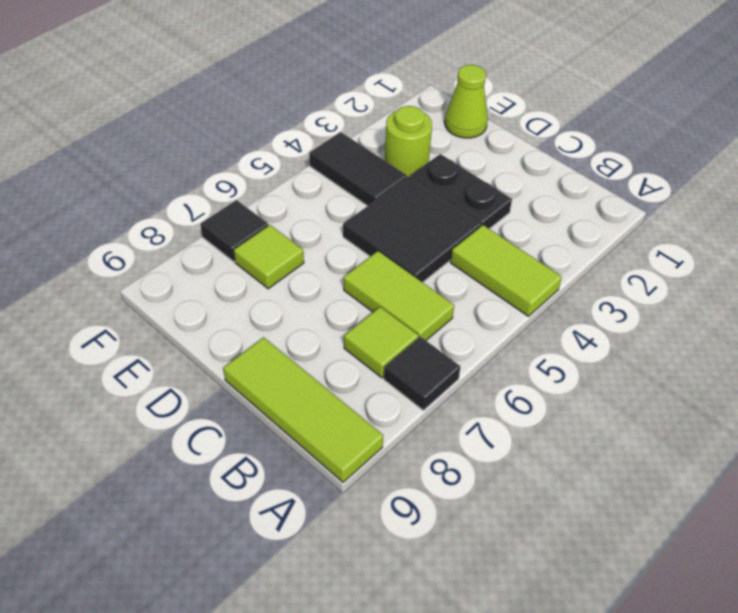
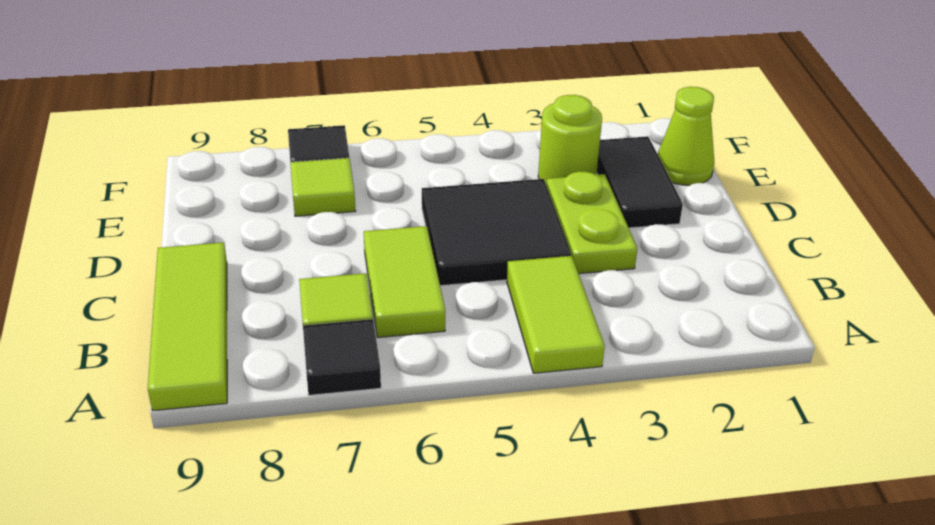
black 1x2 plate [410,154,512,229] -> lime 1x2 plate [546,171,637,274]
black 1x2 tile [309,132,407,206] -> black 1x2 tile moved to [597,136,683,228]

